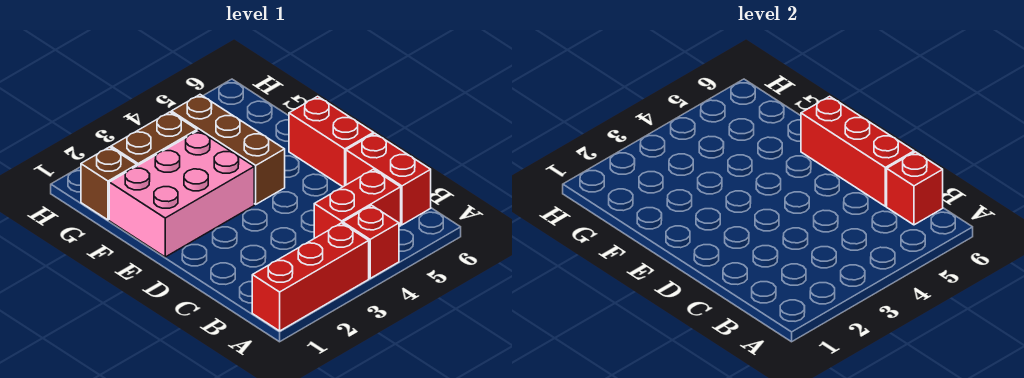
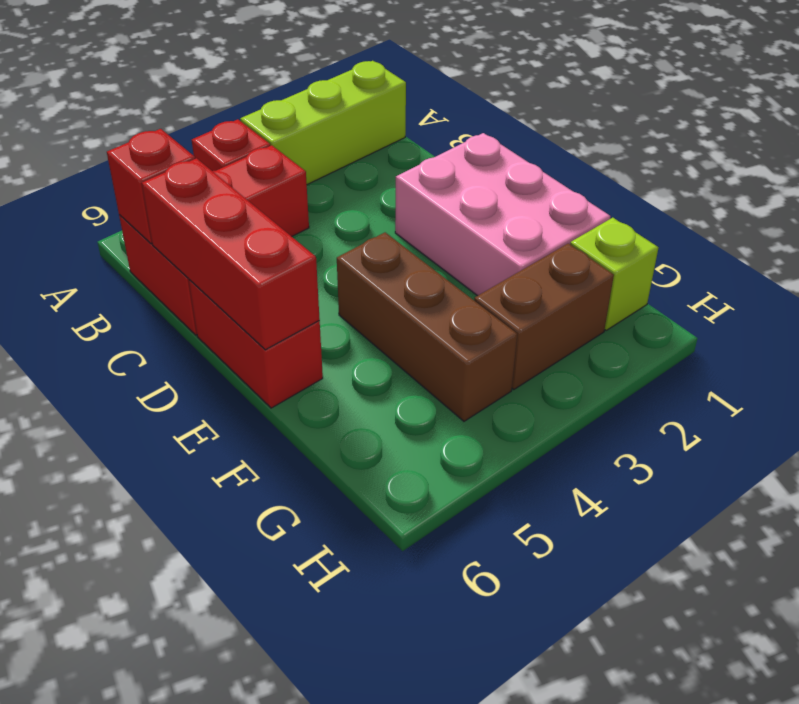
red 1x3 brick [252,223,369,331] -> lime 1x3 brick [240,61,406,185]
pink 2x3 brick [109,131,254,257] -> pink 2x3 brick turned to [395,133,611,296]
brown 1x1 brick [81,147,137,220] -> lime 1x1 brick [570,218,658,330]

